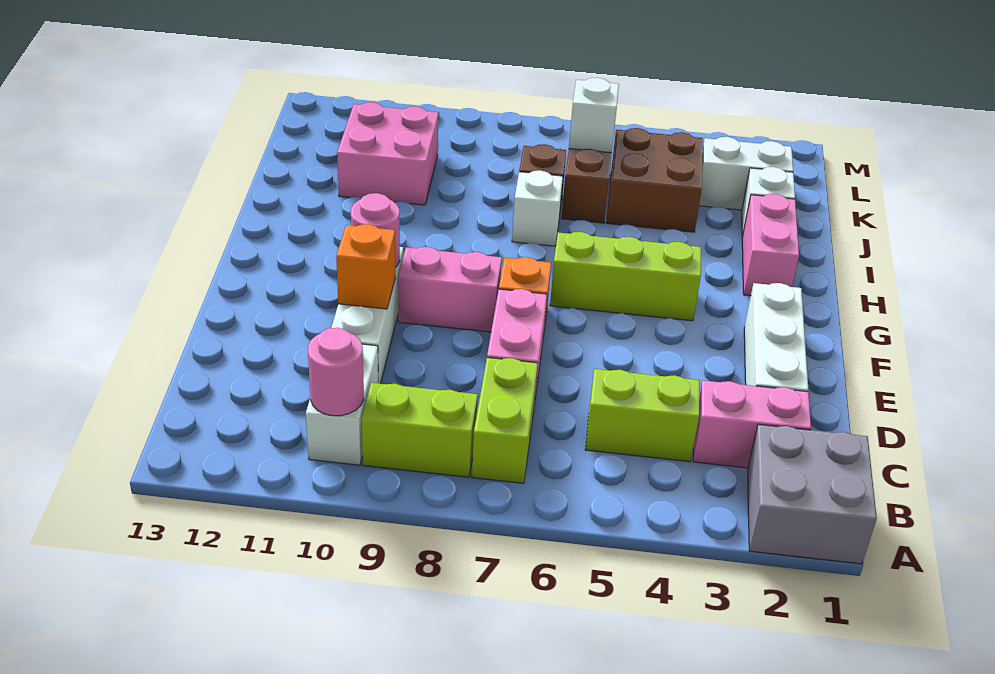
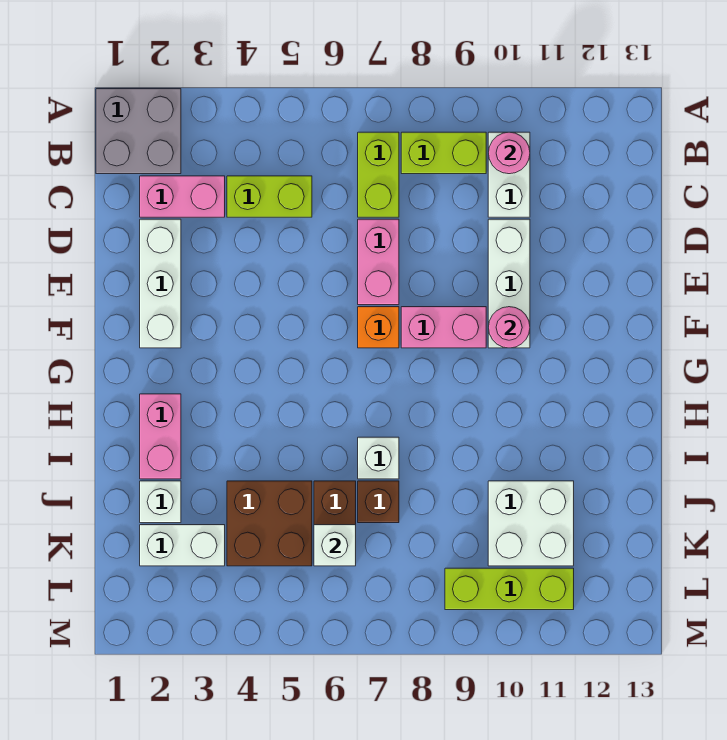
orange 1x1 brick [336,224,395,309] -> none
lime 1x3 brick [550,232,701,321] -> lime 1x3 brick moved to [445,568,574,610]
pink 2x2 brick [337,102,438,205] -> white 2x2 brick [488,481,574,566]

